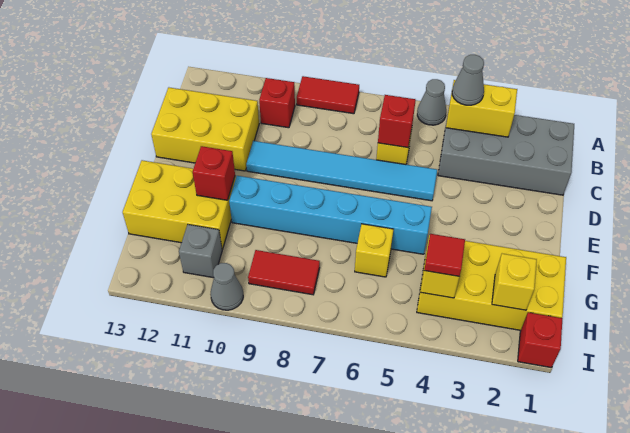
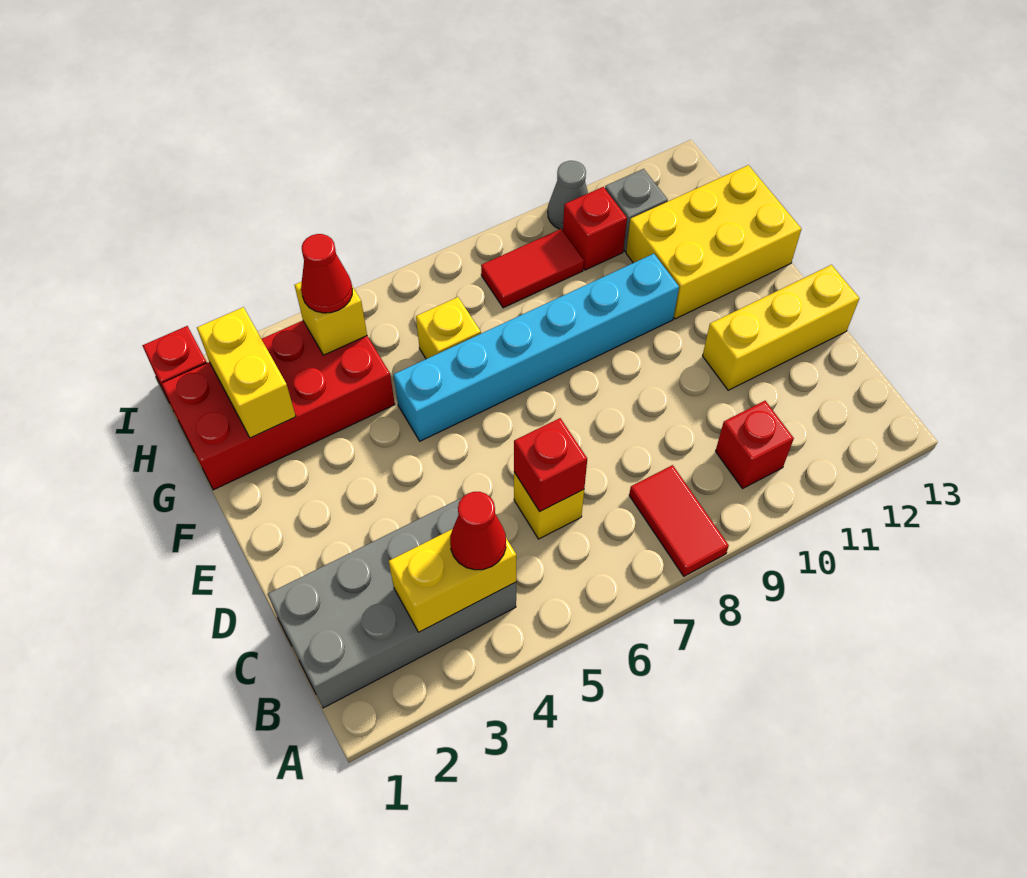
grey 1x1 cone [417,79,446,125] -> none
red 1x2 tile [297,76,359,114] -> red 1x2 tile turned to [629,465,729,576]
grey 1x1 cone [452,55,484,105] -> red 1x1 cone [450,492,506,570]
yellow 2x3 brick [151,88,259,171] -> yellow 1x3 brick [703,265,859,390]
cyan 1x6 tile [246,141,437,201] -> none
red 1x1 brick [193,146,235,200] -> red 1x1 brick moved to [563,187,627,270]
yellow 2x4 brick [417,235,566,330] -> red 2x4 brick [162,321,395,490]
yellow 1x1 brick [492,254,537,310] -> yellow 1x2 brick [197,307,296,438]
red 1x1 tile [424,234,465,276] -> red 1x1 cone [301,234,352,313]

